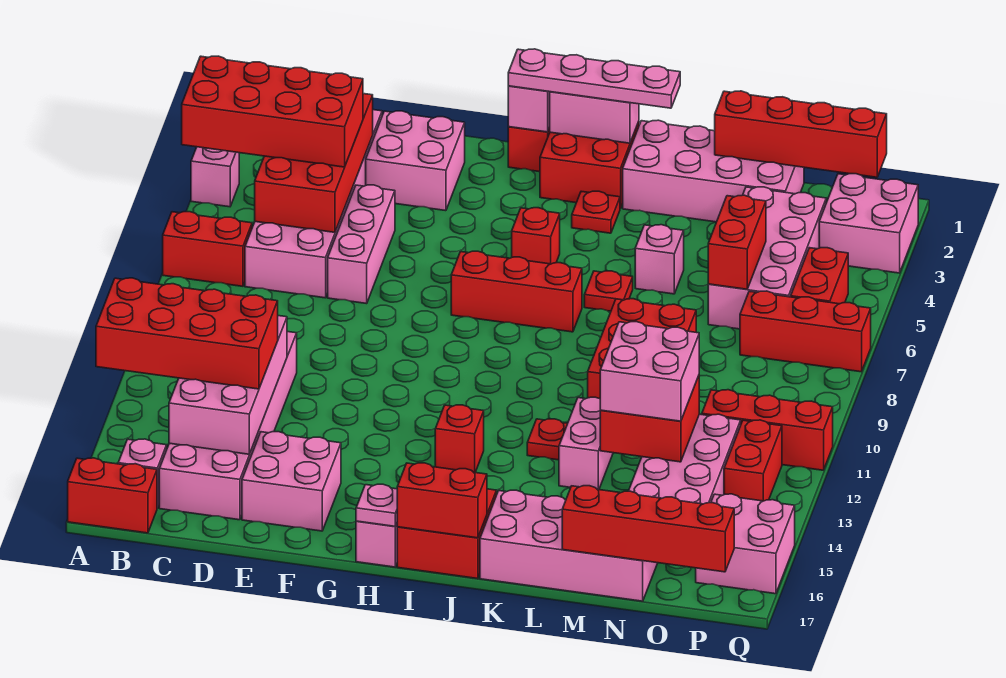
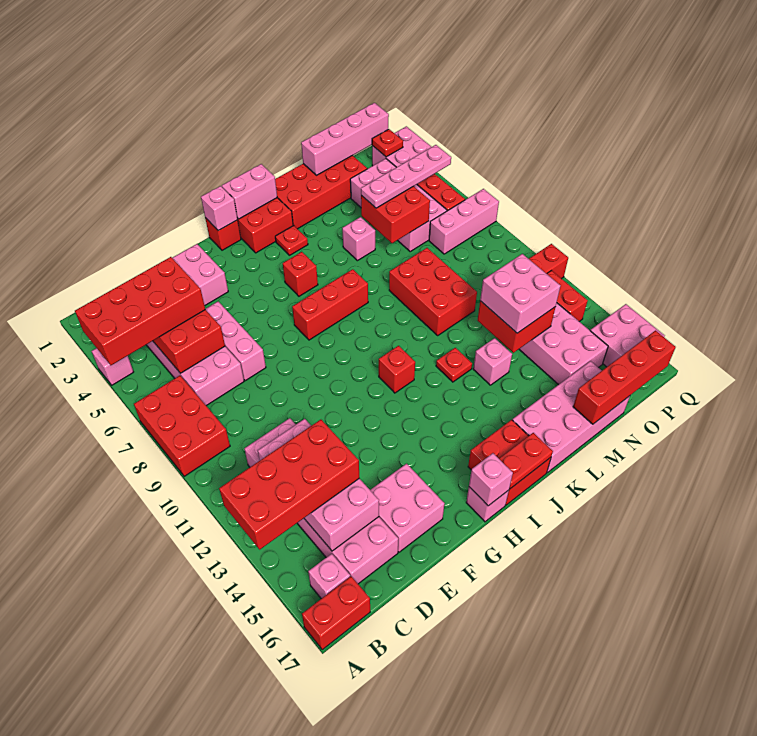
red 1x2 brick [163,212,252,286] -> red 2x3 brick [134,376,230,476]
pink 1x4 plate [508,49,680,108] -> pink 1x4 plate moved to [361,145,451,208]
pink 1x1 plate [356,484,397,526] -> pink 1x1 brick [469,453,513,506]
red 1x1 brick [435,405,484,472] -> red 1x1 brick moved to [379,346,415,393]
red 1x2 brick [397,463,487,538] -> red 1x2 plate [499,433,553,489]
pink 2x4 brick [623,120,804,222] -> red 2x4 brick [275,155,367,229]
red 1x1 plate [584,271,633,311] -> red 1x1 plate moved to [372,129,403,157]
pink 1x2 brick [559,397,613,490] -> pink 1x1 brick [473,338,512,385]
red 1x4 brick [715,91,887,177] -> pink 1x4 brick [301,103,389,175]
red 1x2 brick [708,195,766,289] -> red 2x2 brick [361,186,430,243]
red 1x3 brick [740,291,871,372] -> pink 1x3 brick [429,189,499,254]

